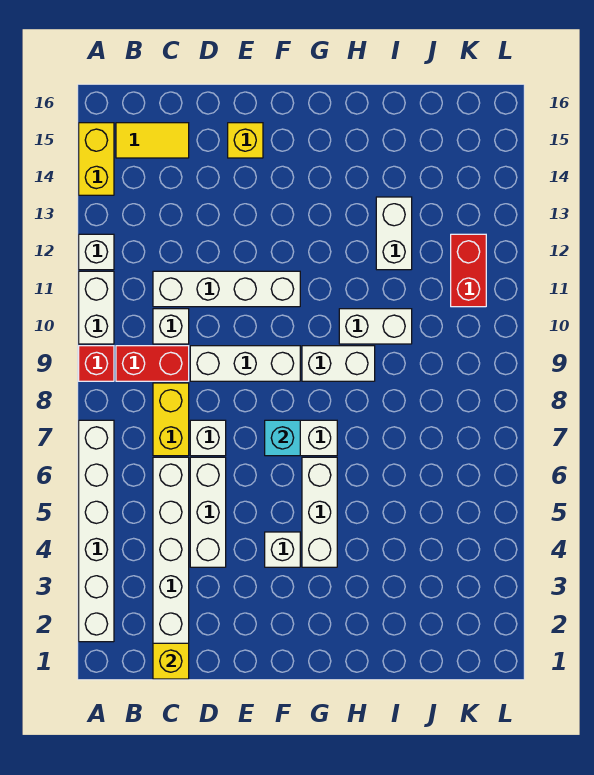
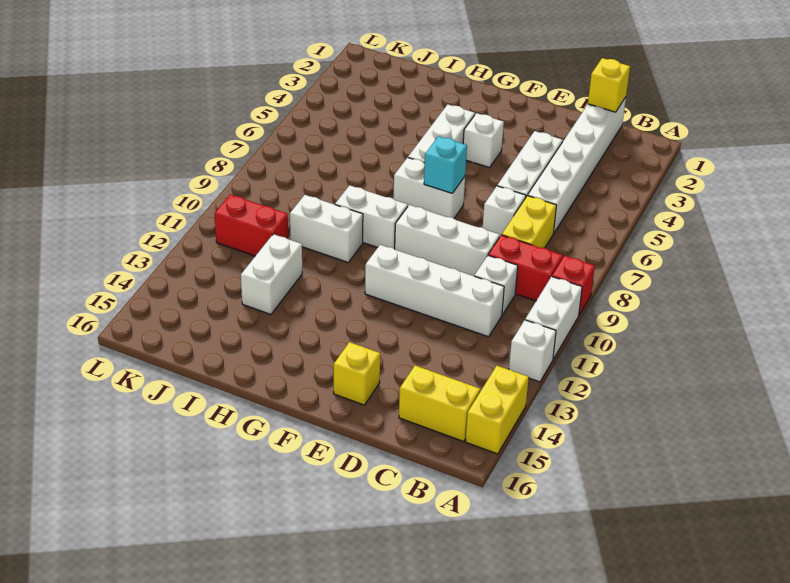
white 1x6 brick [79,420,114,642] -> none
yellow 1x2 tile [116,123,189,158] -> yellow 1x2 brick [399,366,480,442]
red 1x2 brick [451,234,486,307] -> red 1x2 brick turned to [215,194,288,256]

